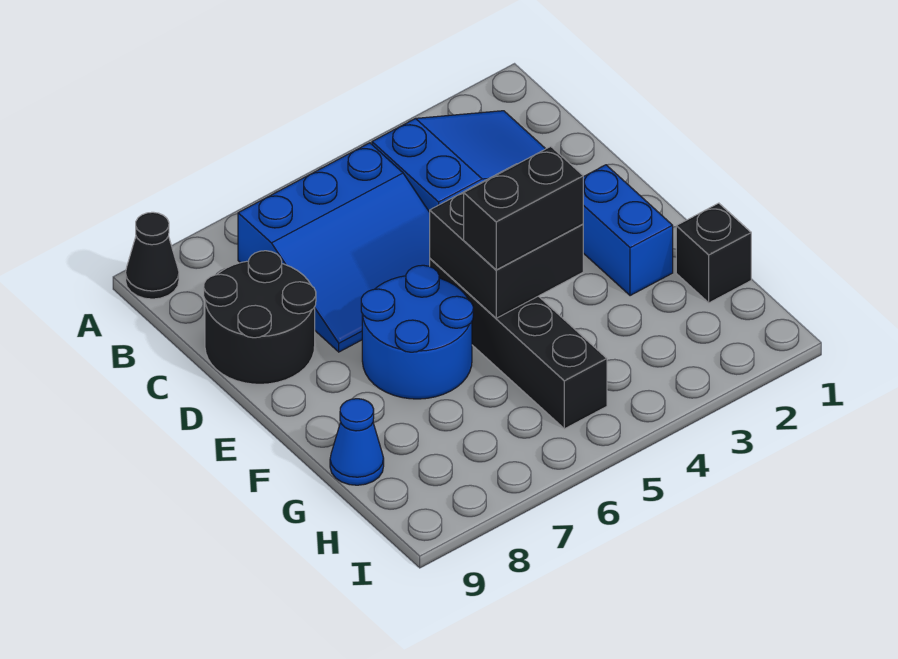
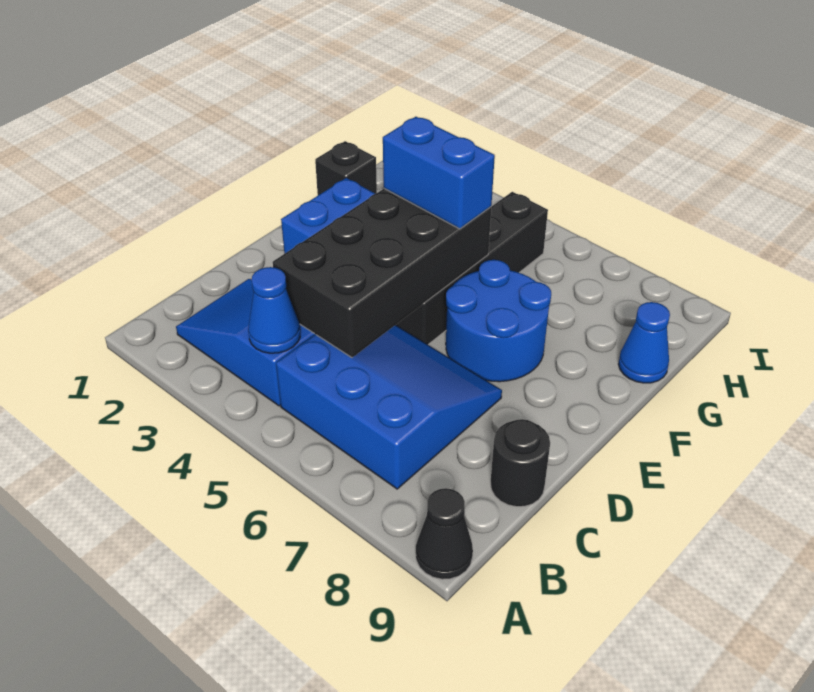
none -> blue 1x1 cone [248,267,300,353]
black 2x2 round brick [204,251,316,384] -> black 1x1 round brick [490,419,550,507]
black 2x2 brick [430,164,583,318] -> black 2x4 brick [273,189,491,357]
black 1x2 brick [464,147,583,270] -> blue 1x2 brick [383,117,495,229]

